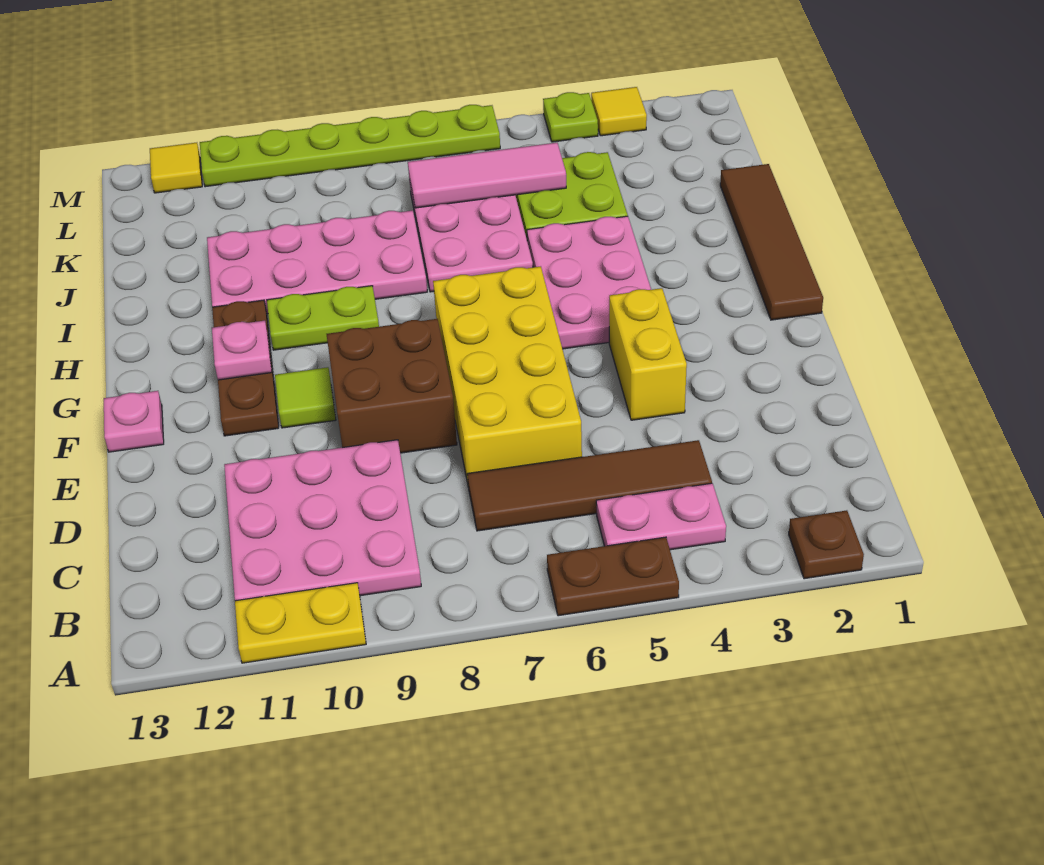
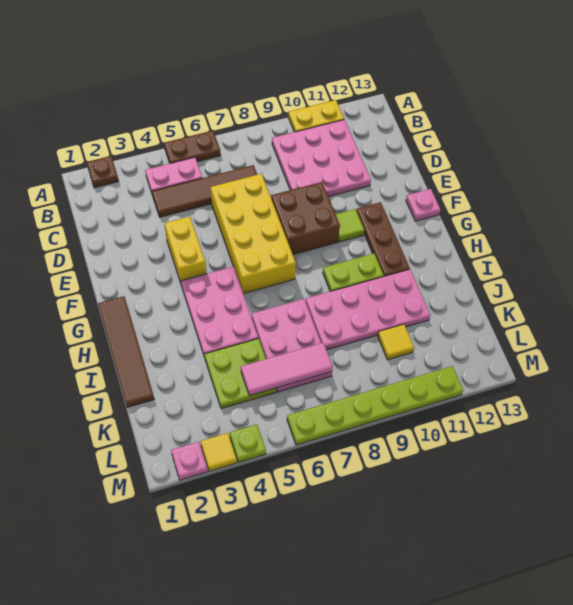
pink 1x1 plate [212,321,272,380] -> pink 1x1 plate moved to [171,442,208,480]
yellow 1x1 tile [150,143,202,193] -> yellow 1x1 tile moved to [378,324,414,360]

